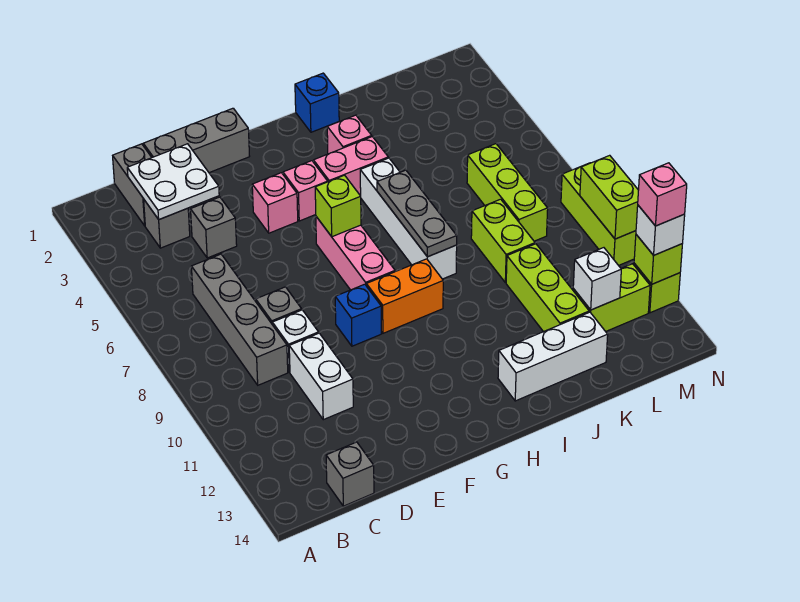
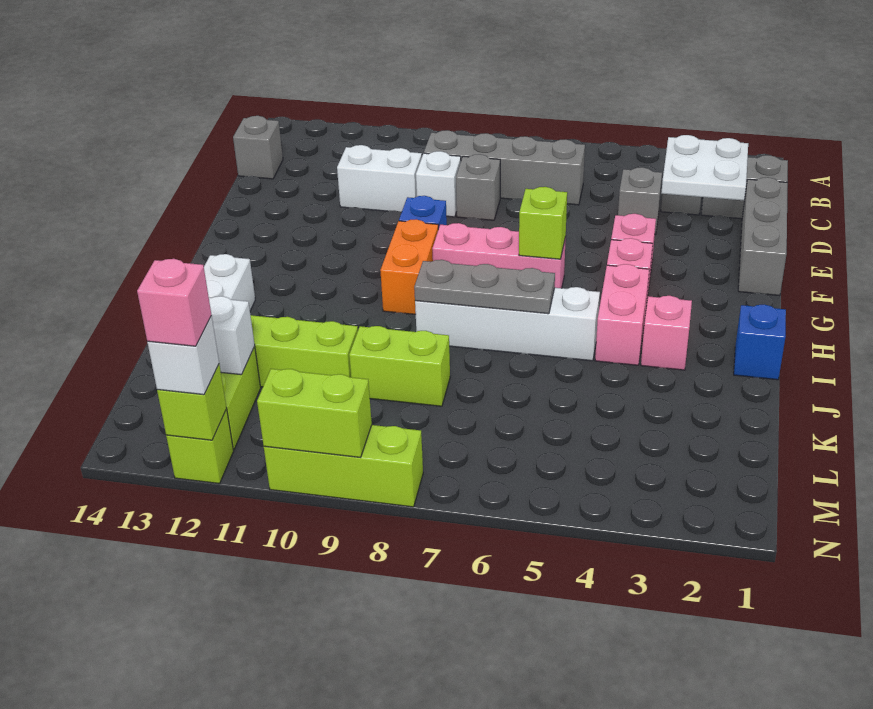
lime 1x3 brick [467,144,548,241] -> none

